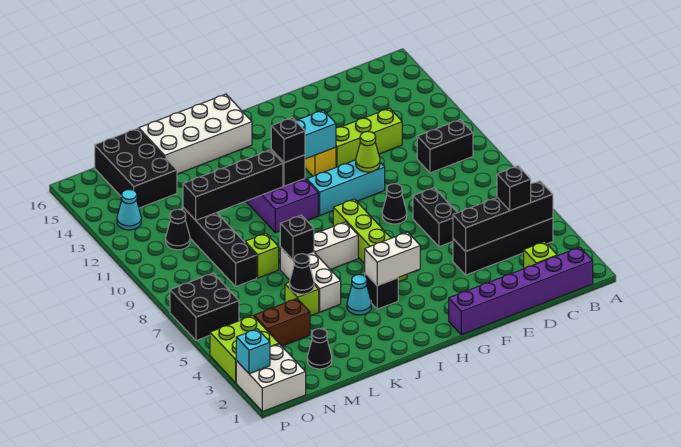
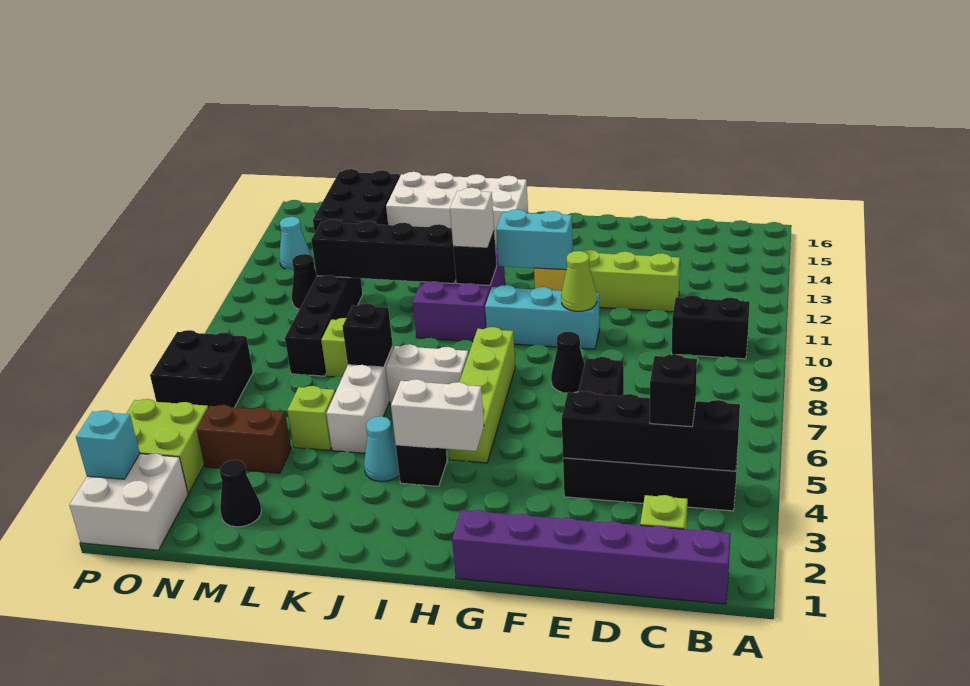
black 1x1 brick [271,118,305,163] -> white 1x1 brick [450,188,494,248]
black 1x1 cone [290,254,314,294] -> none

